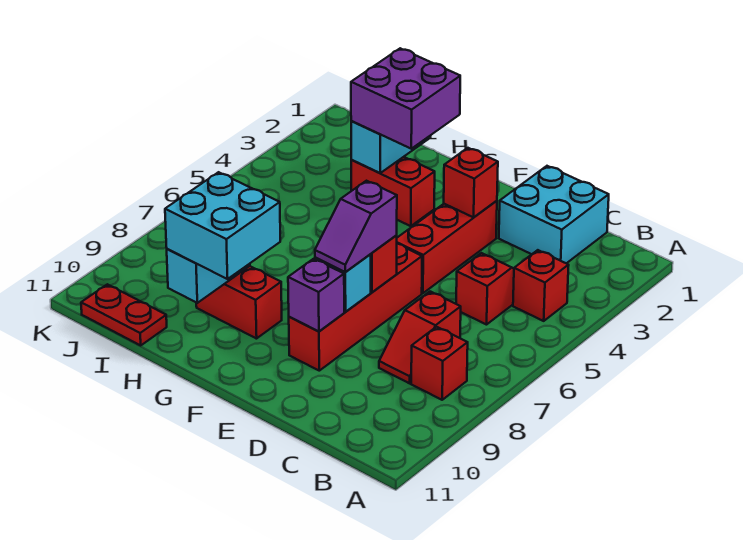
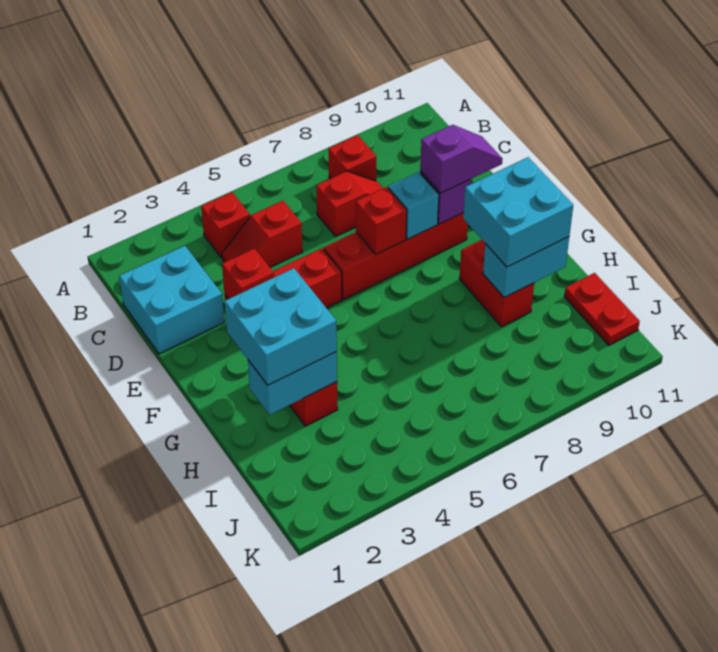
purple 1x2 slope [315,181,397,272] -> purple 1x2 slope moved to [420,125,502,193]
purple 2x2 brick [351,48,460,149] -> cyan 2x2 brick [225,268,337,385]

